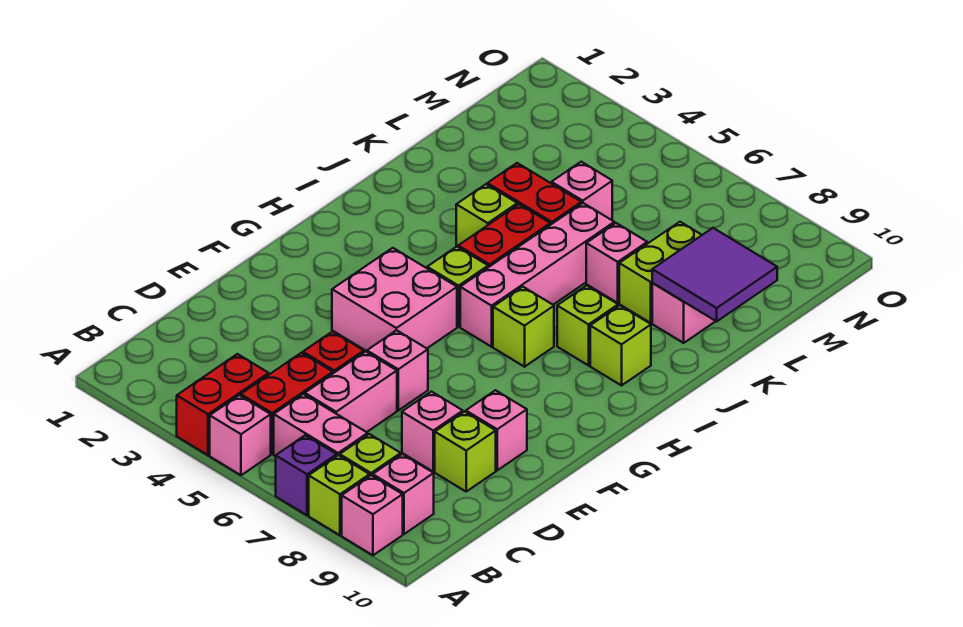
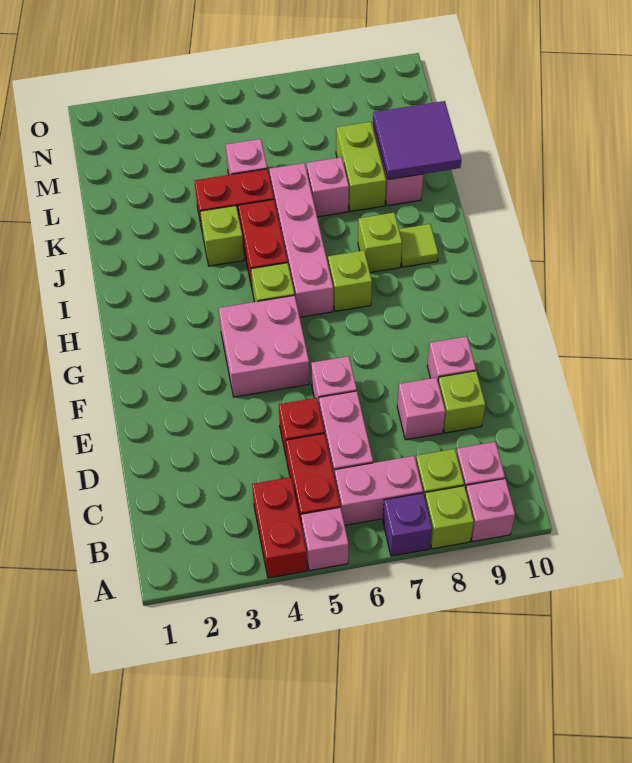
lime 1x1 brick [590,305,651,385] -> lime 1x1 tile [399,224,438,267]

